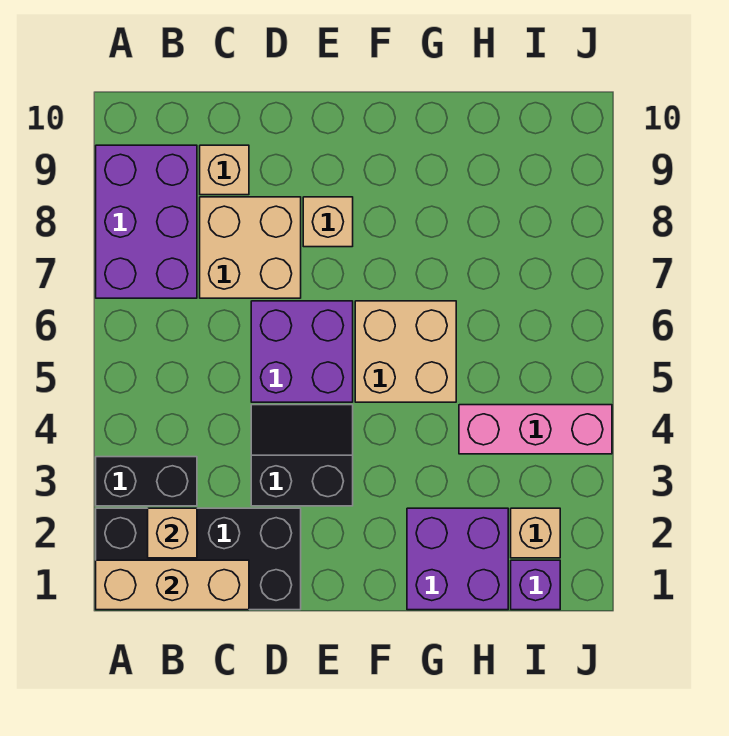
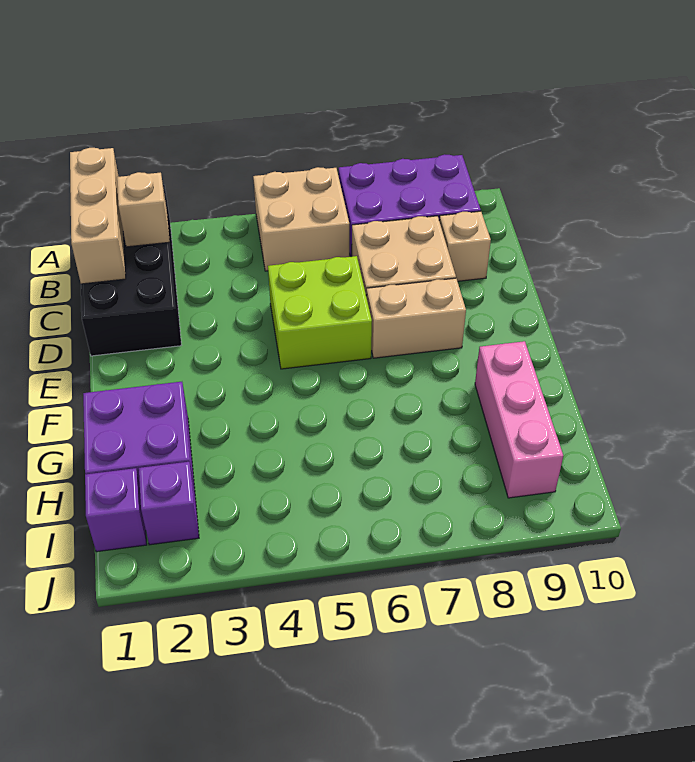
black 1x2 brick [96,457,197,506] -> none
black 2x2 slope [251,405,353,506] -> none
purple 2x2 brick [251,301,353,402] -> lime 2x2 brick [268,256,372,369]
tan 1x1 brick [303,197,353,247] -> tan 1x2 brick [366,278,466,358]
tan 2x2 brick [355,301,456,402] -> tan 2x2 brick moved to [253,167,349,271]
pink 1x3 brick [459,405,612,454] -> pink 1x3 brick moved to [475,341,563,498]
tan 1x1 brick [511,508,560,558] -> purple 1x1 brick [139,462,199,545]

